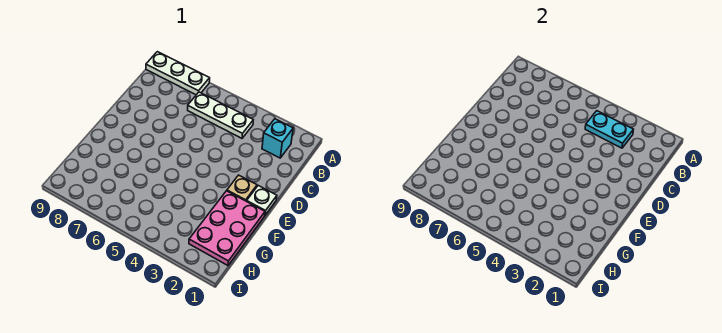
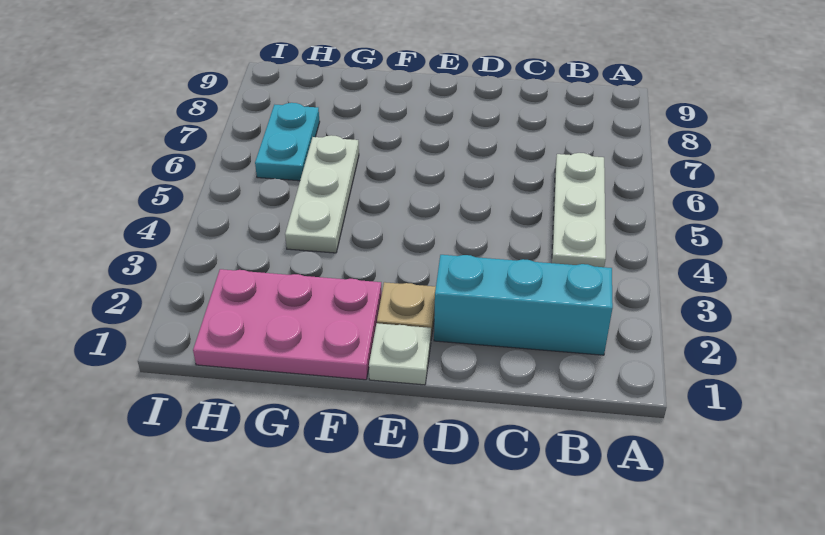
white 1x3 plate [146,52,210,95] -> white 1x3 plate moved to [285,135,359,253]
cyan 1x1 brick [262,119,293,158] -> cyan 1x3 brick [434,255,613,355]
cyan 1x2 plate [585,111,633,148] -> cyan 1x2 plate moved to [255,103,320,181]

